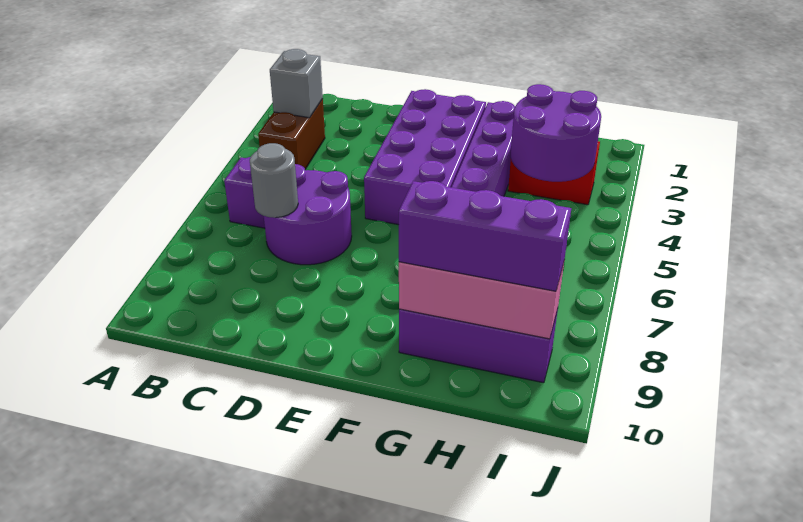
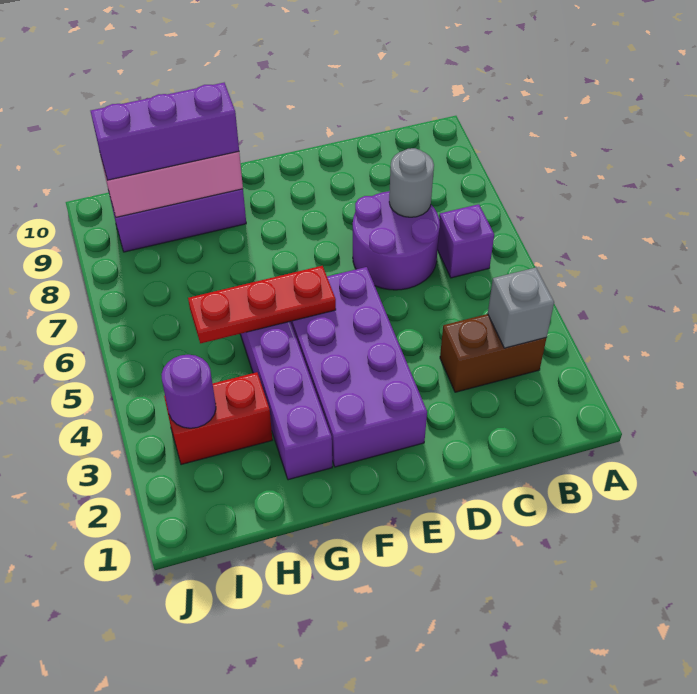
brown 1x2 brick [258,99,325,169] -> brown 1x2 brick turned to [440,314,546,392]
none -> red 1x3 plate [188,266,336,343]
purple 2x2 round brick [511,84,601,182] -> purple 1x1 round brick [161,355,216,428]

